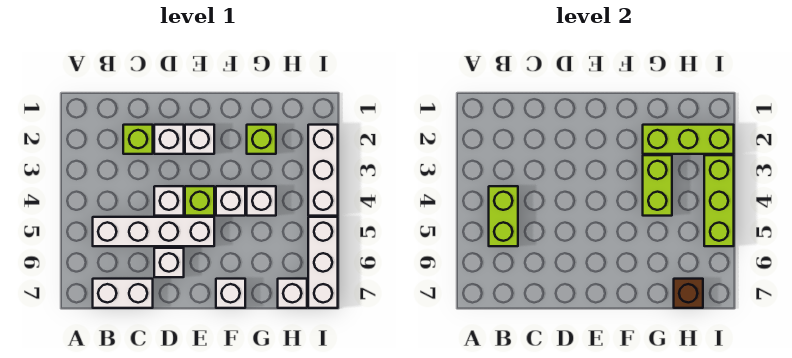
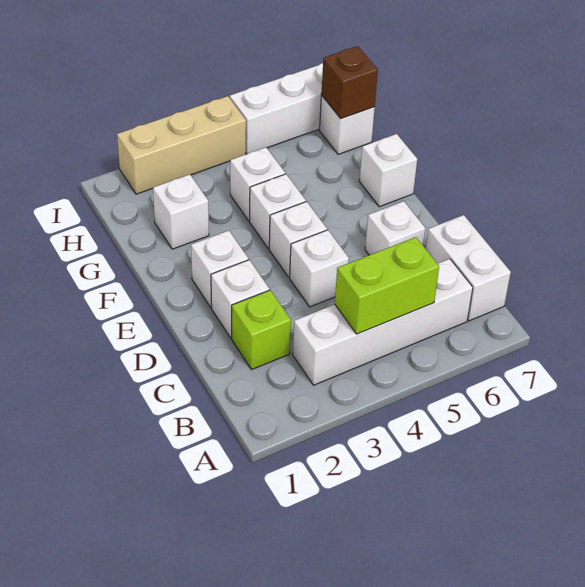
white 1x4 brick [93,217,214,246] -> white 1x4 brick turned to [293,259,473,385]
lime 1x1 brick [185,186,214,216] -> white 1x1 brick [269,202,327,277]
lime 1x1 brick [247,125,276,154] -> white 1x1 brick [153,174,209,249]
lime 1x3 brick [643,125,734,154] -> none
lime 1x2 brick [643,155,672,216] -> none
white 1x3 brick [308,125,338,216] -> tan 1x3 brick [117,96,246,194]
lime 1x3 brick [704,155,734,246] -> none

